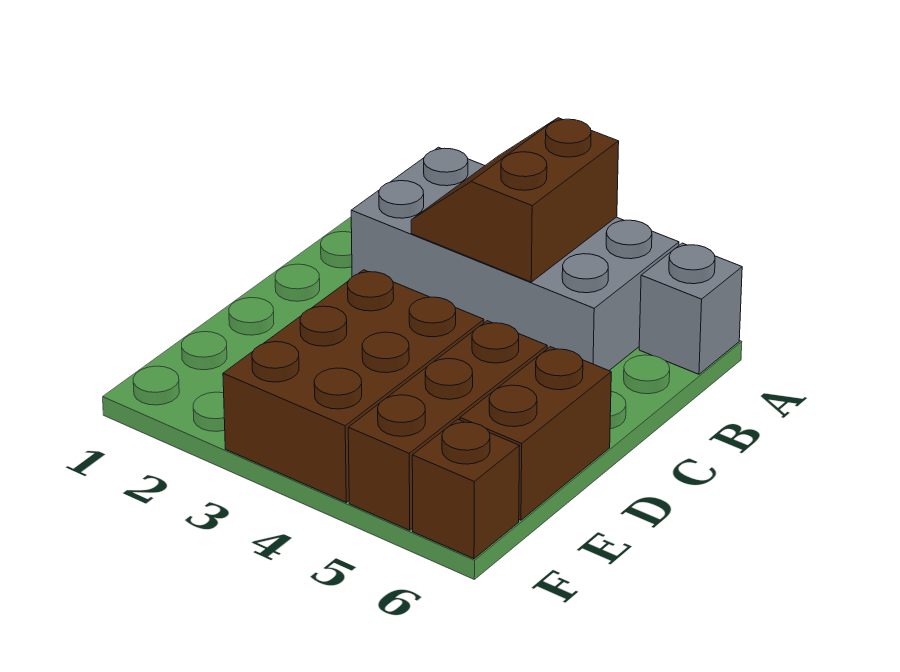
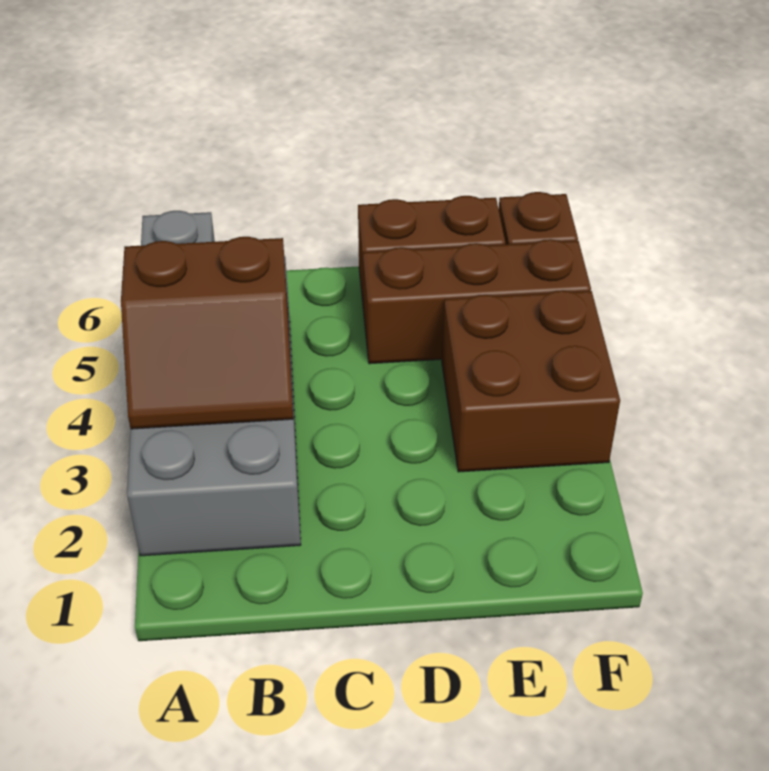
brown 2x3 brick [223,270,484,502] -> brown 2x2 brick [442,290,620,472]

